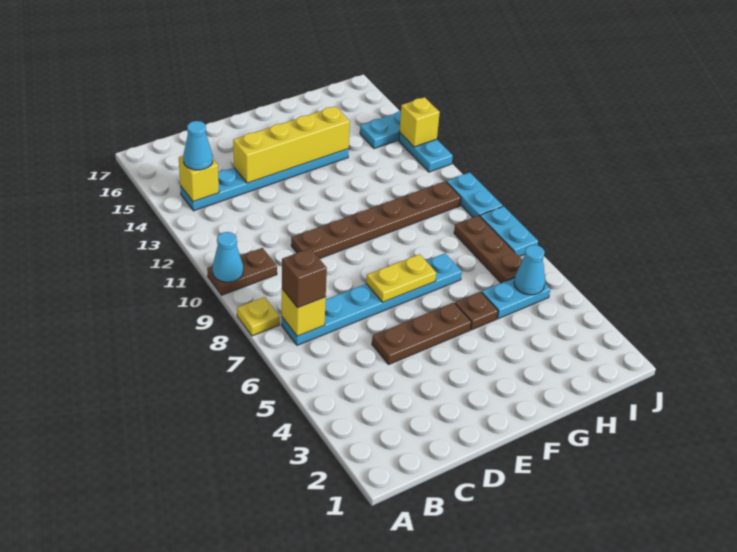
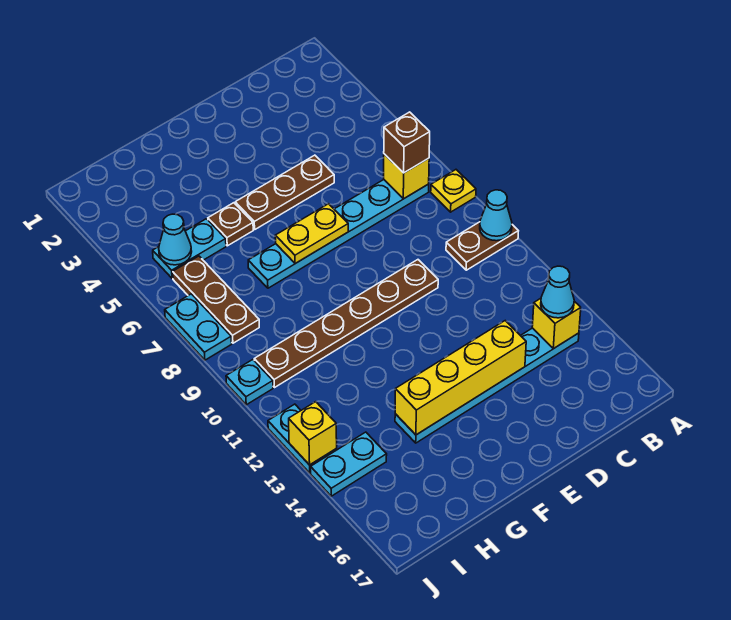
cyan 1x2 plate [447,172,503,218] -> cyan 1x1 plate [226,360,273,405]

